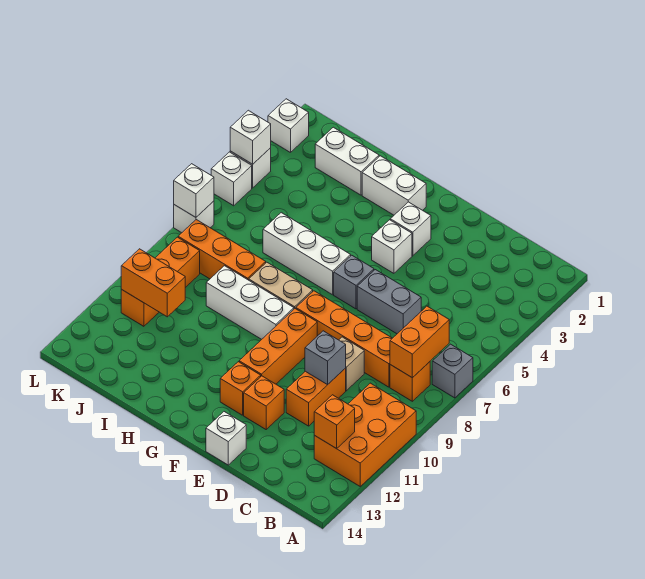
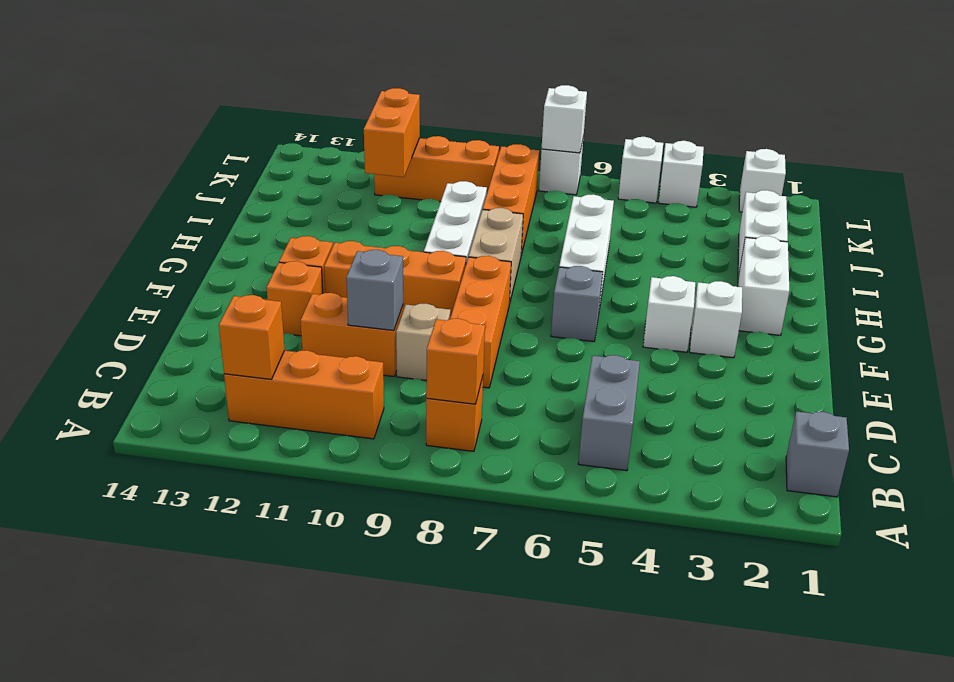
grey 1x1 brick [432,344,473,398] -> grey 1x1 brick moved to [786,411,849,497]
orange 2x3 brick [314,383,416,486] -> orange 1x3 brick [224,350,384,439]
orange 1x2 brick [390,306,449,378] -> orange 1x1 brick [426,319,485,404]
orange 1x4 brick [296,291,392,387] -> orange 1x3 brick [450,256,511,388]
grey 1x2 brick [357,270,421,334] -> grey 1x2 brick moved to [578,355,640,471]
white 1x1 brick [206,412,246,465] -> none
white 1x1 brick [230,110,271,164] -> none

